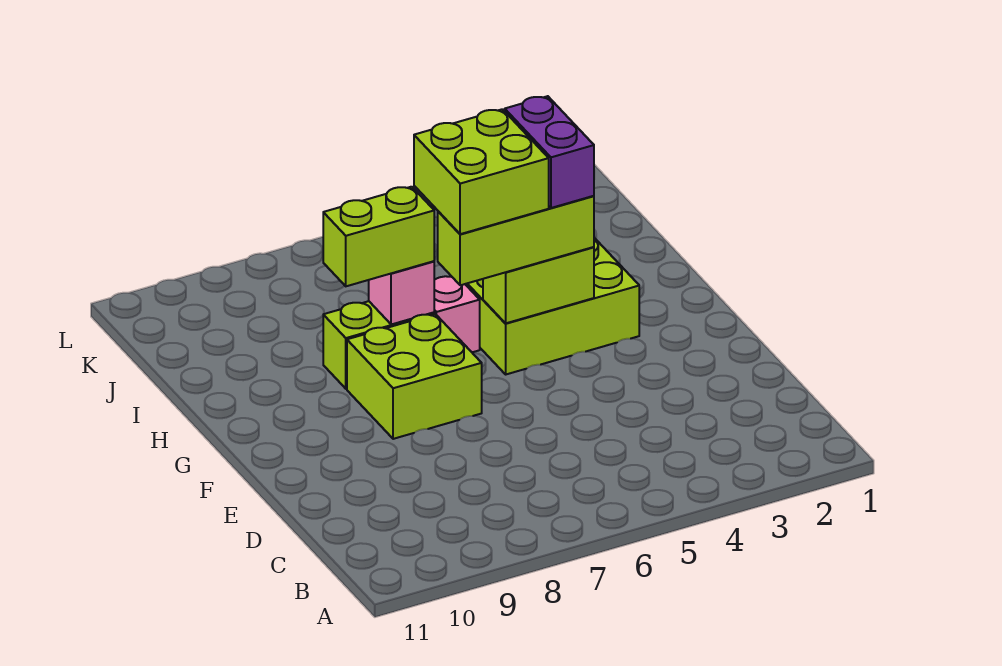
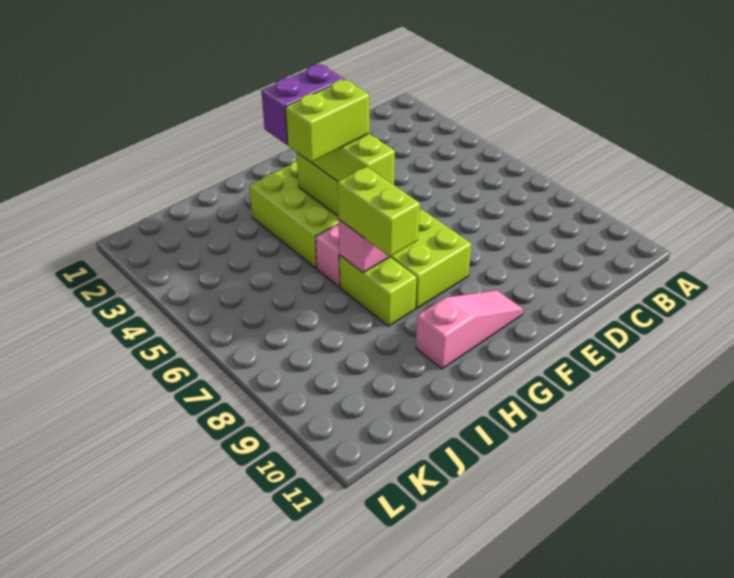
none -> pink 1x3 slope [416,290,523,369]
lime 2x2 brick [414,109,549,234] -> lime 1x2 brick [285,80,369,162]

